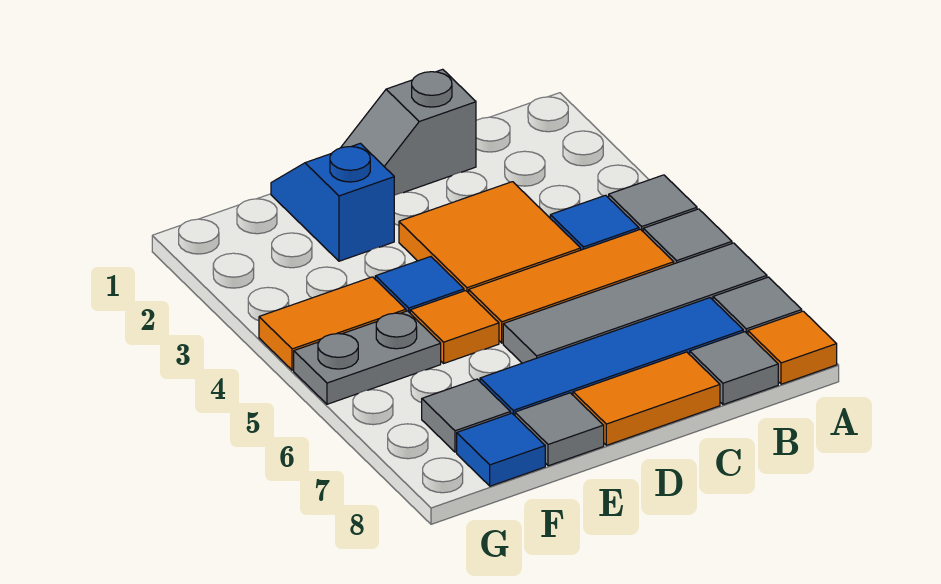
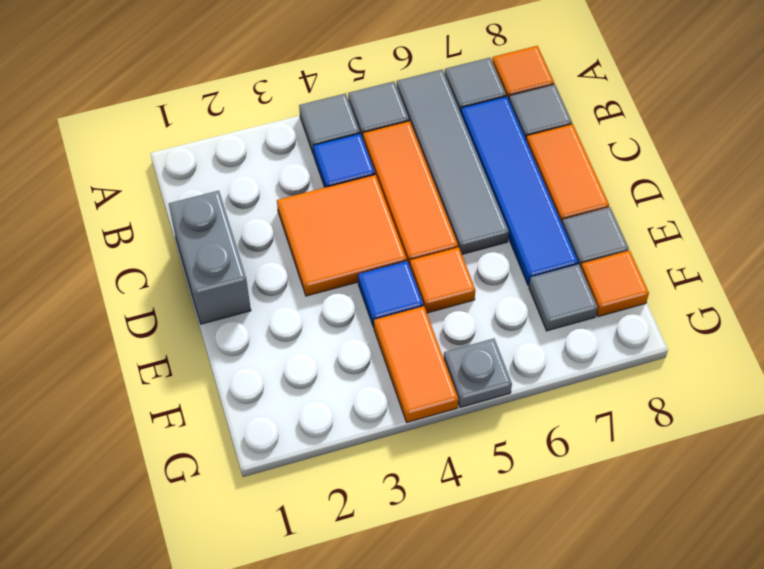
grey 1x2 slope [341,69,476,195] -> grey 1x2 brick [169,191,251,324]
blue 1x2 slope [271,143,394,261] -> none
grey 1x2 plate [294,311,441,404] -> grey 1x1 plate [444,339,512,408]
blue 1x1 tile [457,413,545,486] -> orange 1x1 tile [581,250,649,317]

